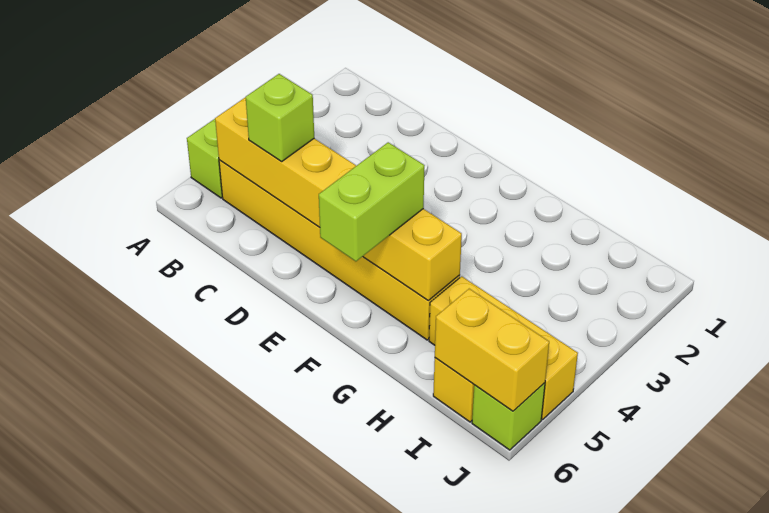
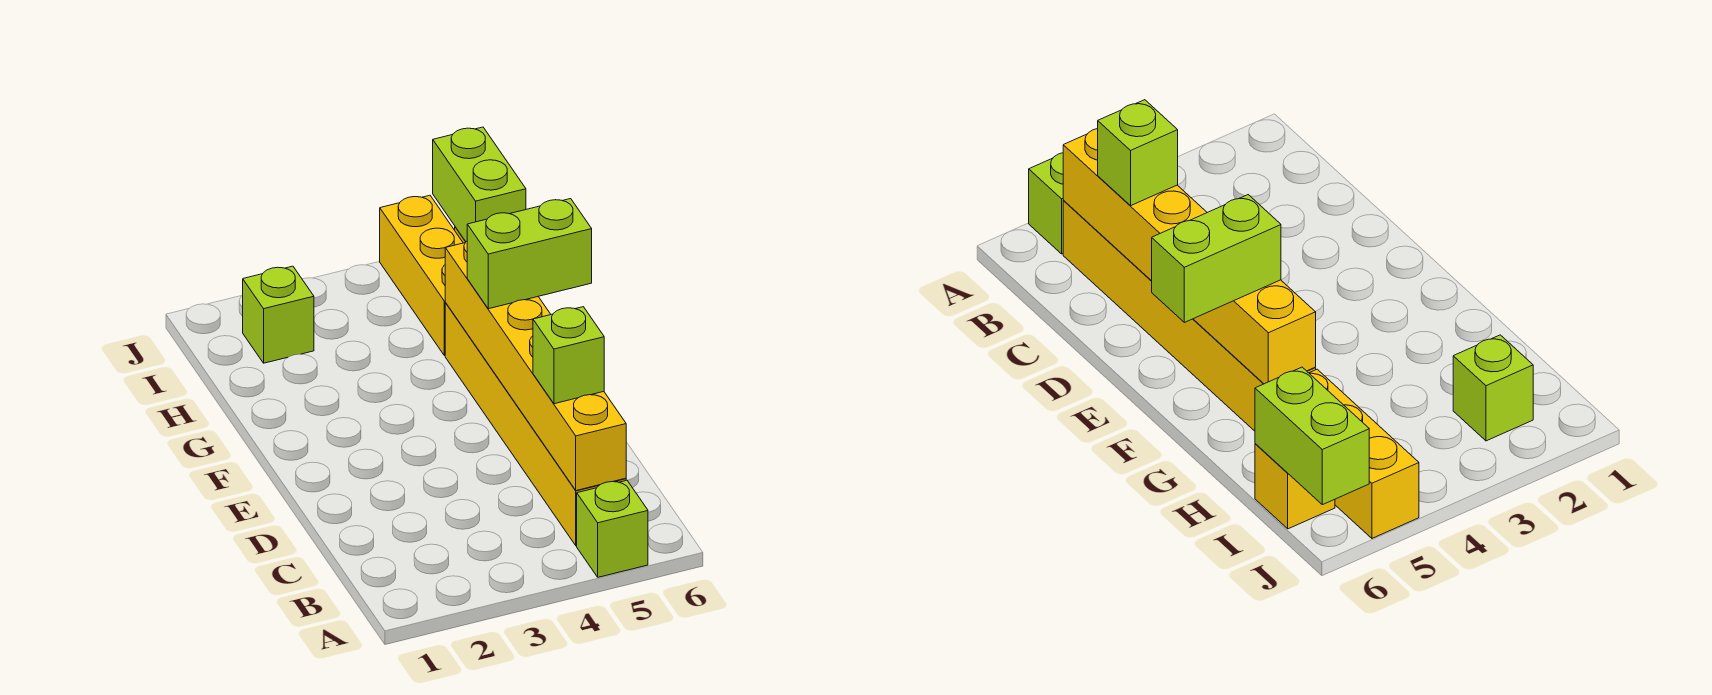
yellow 1x2 brick [435,289,549,411] -> lime 1x2 brick [433,127,526,242]
lime 1x1 brick [472,383,545,450] -> lime 1x1 brick moved to [243,266,314,363]

